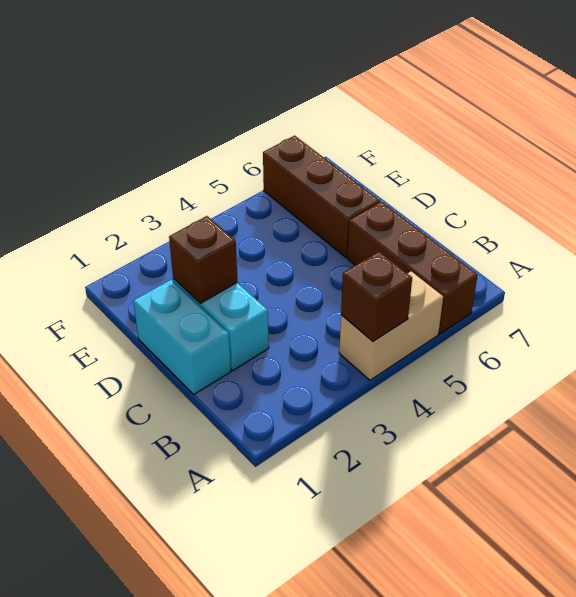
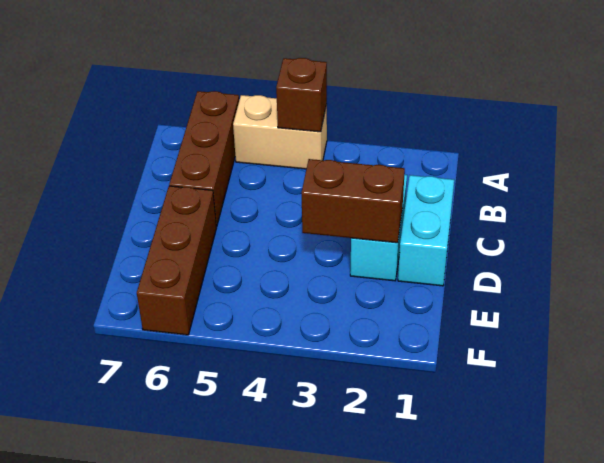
brown 1x1 brick [169,216,237,303] -> brown 1x2 brick [302,159,405,243]

